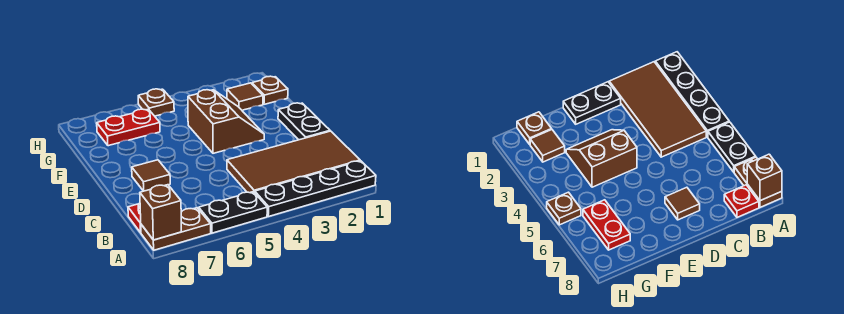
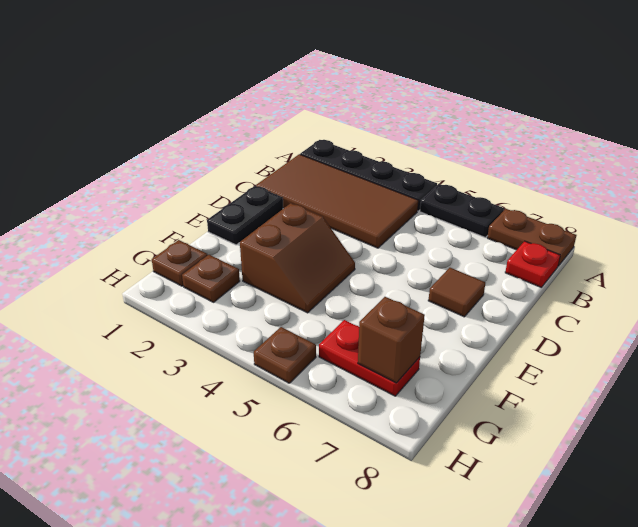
brown 1x1 brick [140,185,181,240] -> brown 1x1 brick moved to [358,297,425,383]
brown 2x2 slope [188,90,264,153] -> brown 2x2 slope turned to [240,203,355,313]
brown 1x1 tile [227,83,263,110] -> brown 1x1 plate [182,255,240,302]

